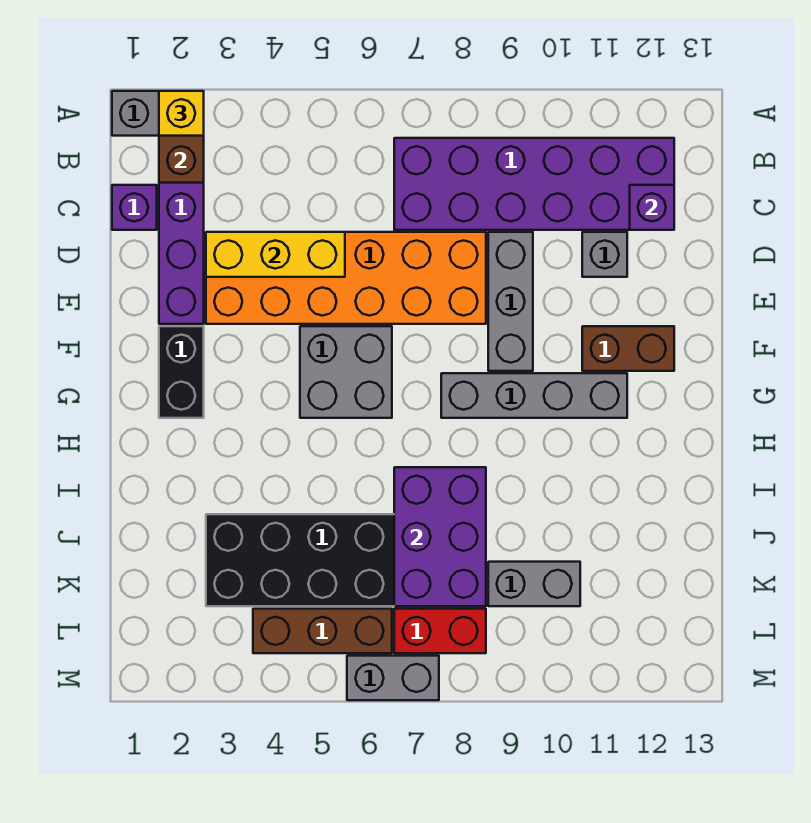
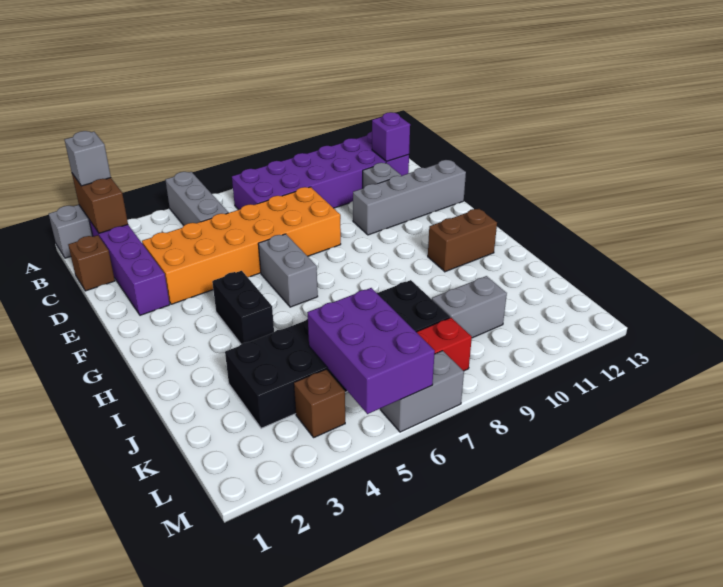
yellow 1x1 brick [159,91,204,136] -> grey 1x1 brick [64,131,111,186]
purple 1x1 brick [112,185,157,230] -> brown 1x1 brick [68,235,115,291]
yellow 1x3 brick [206,232,345,277] -> none
grey 1x3 brick [488,232,533,371] -> grey 1x3 brick moved to [165,172,228,225]
black 1x2 brick [159,326,204,418] -> black 1x2 brick moved to [212,271,274,344]
grey 2x2 brick [300,326,392,418] -> grey 1x2 brick [258,234,318,307]
brown 1x2 brick [582,326,674,371] -> brown 1x2 brick moved to [428,209,497,272]
grey 1x4 brick [441,373,627,418] -> grey 1x4 brick moved to [353,160,466,235]
purple 2x3 brick [394,467,486,606] -> purple 2x3 brick moved to [307,288,435,414]
brown 1x3 brick [253,609,392,653] -> brown 1x1 brick [294,369,345,437]

